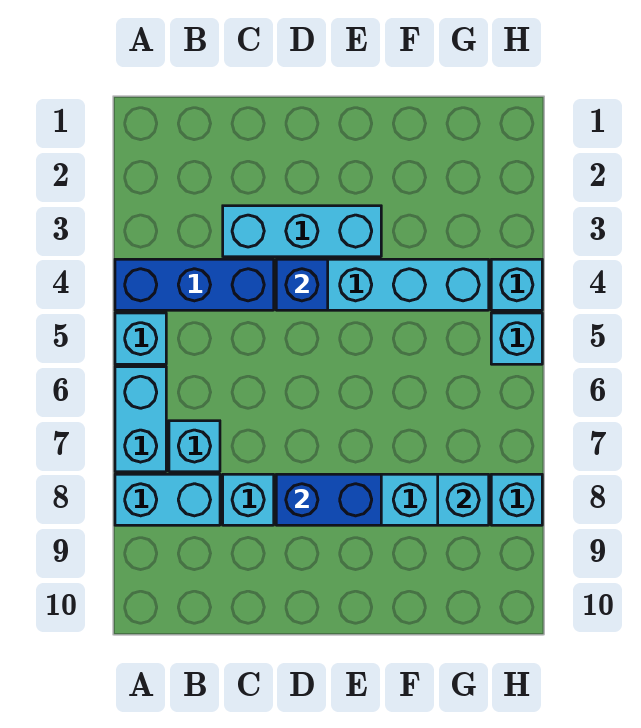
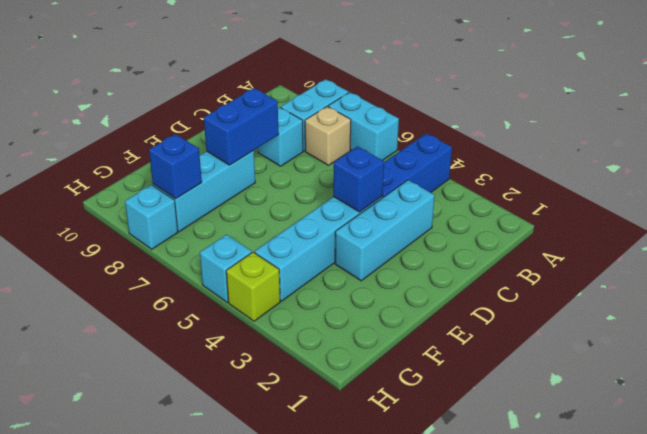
cyan 1x1 brick [115,313,166,364] -> none
cyan 1x1 brick [169,421,220,472] -> tan 1x1 brick [305,106,351,165]
cyan 1x1 brick [438,474,489,525] -> blue 1x1 brick [149,134,202,199]
cyan 1x1 brick [491,259,542,310] -> lime 1x1 brick [226,252,280,321]

